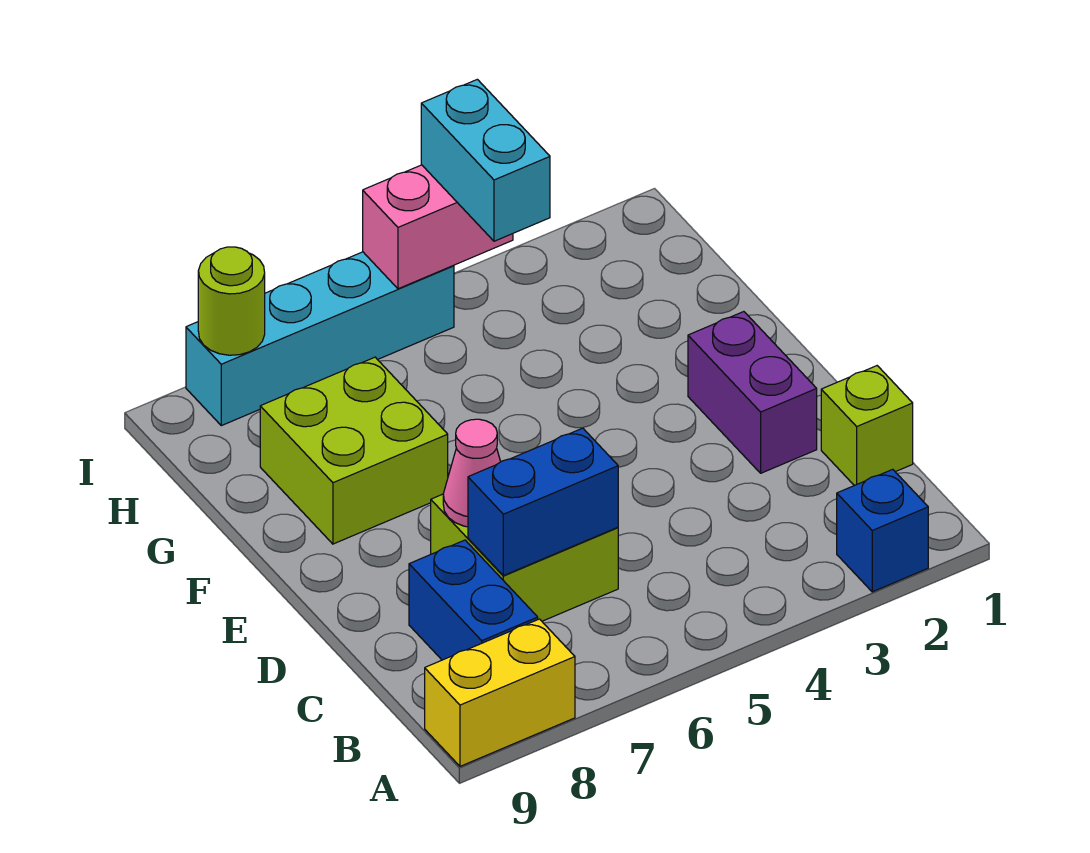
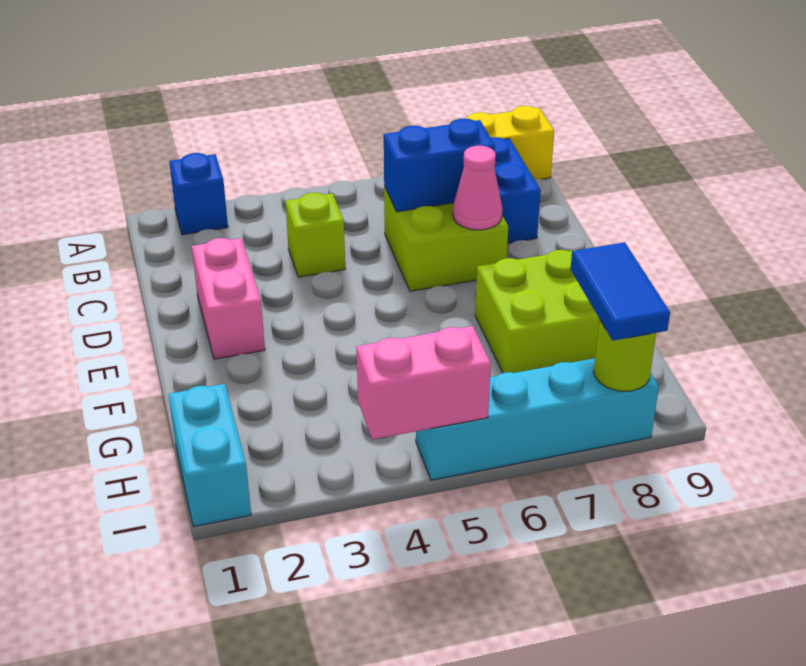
lime 1x1 brick [821,366,913,486] -> lime 1x1 brick moved to [285,193,345,277]
purple 1x2 brick [688,312,817,473] -> pink 1x2 brick [192,238,265,359]
cyan 1x2 brick [421,79,550,241] -> cyan 1x2 brick moved to [169,384,251,527]
none -> blue 1x2 tile [570,242,670,341]

